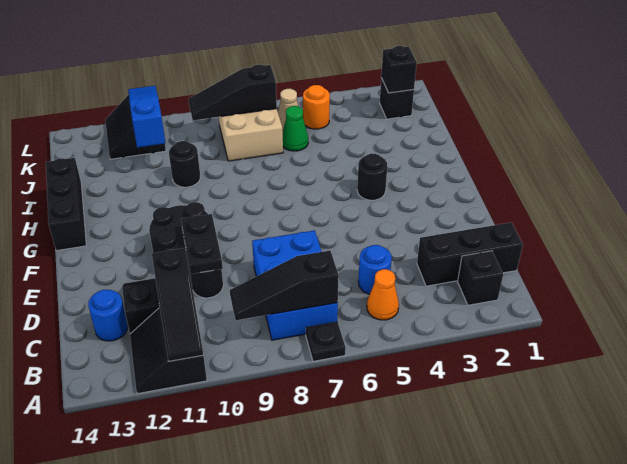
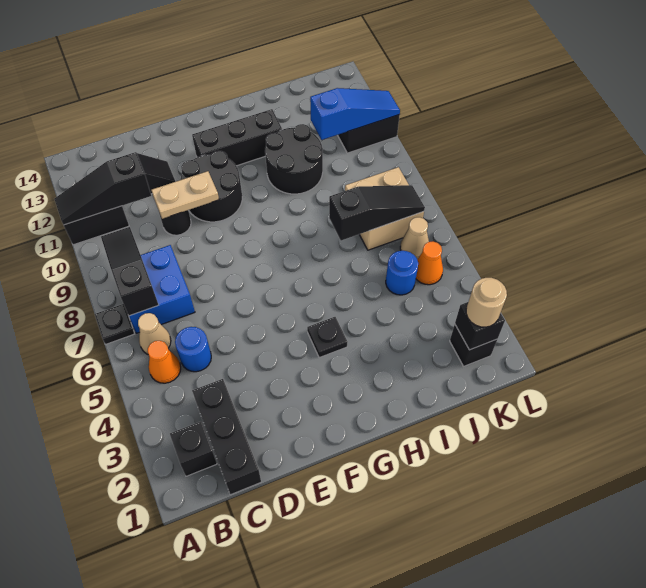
none -> tan 1x1 cone [138,313,171,354]
blue 2x3 brick [252,230,338,340] -> blue 2x2 brick [129,245,195,333]
blue 1x1 round brick [88,290,128,341] -> blue 1x1 round brick moved to [386,251,418,295]
black 1x2 plate [181,214,223,274] -> tan 1x2 plate [151,171,219,219]
black 1x1 round brick [357,154,387,200] -> black 1x1 plate [307,317,347,358]
black 1x3 brick [46,158,86,251] -> black 1x3 brick moved to [192,109,282,166]
black 1x1 round brick [169,141,200,187] -> black 2x2 round brick [265,124,323,194]
green 1x1 cone [283,106,308,151] -> none
none -> tan 1x1 round brick [466,278,507,327]
orange 1x1 round brick [303,85,330,129] -> orange 1x1 cone [416,242,443,285]
black 1x3 slope [189,65,277,120] -> black 1x3 slope turned to [329,185,425,241]

